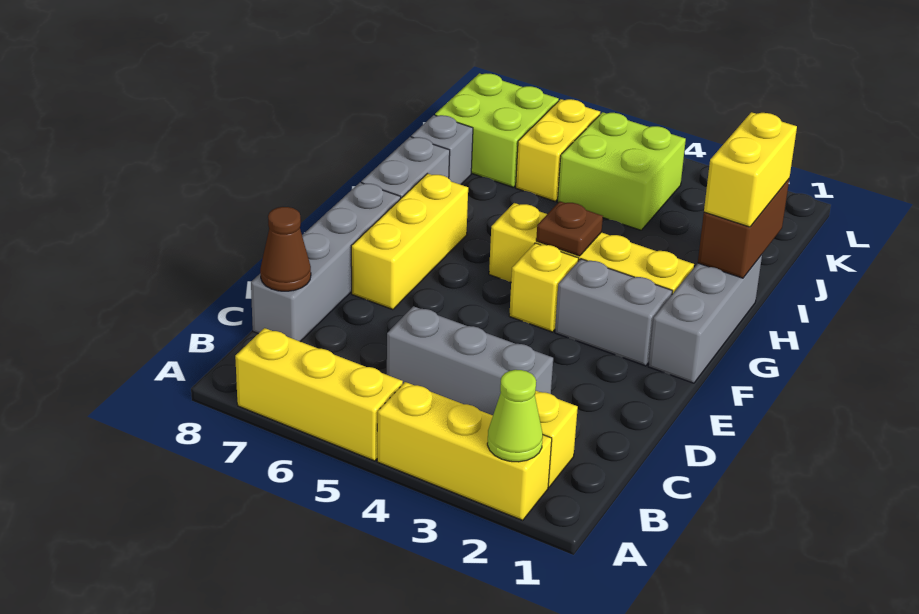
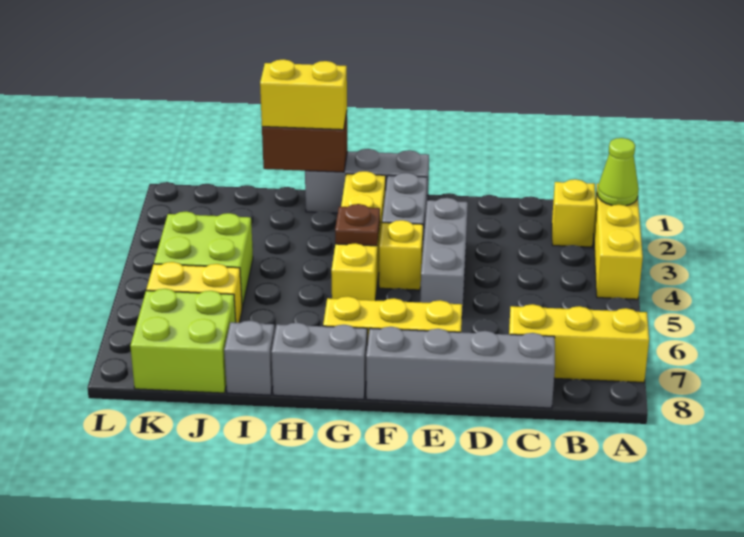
yellow 1x3 brick [235,328,403,461] -> yellow 1x3 brick turned to [509,304,649,383]
grey 1x3 brick [387,306,553,415] -> grey 1x3 brick moved to [420,198,468,313]
brown 1x1 cone [260,207,311,291] -> none

